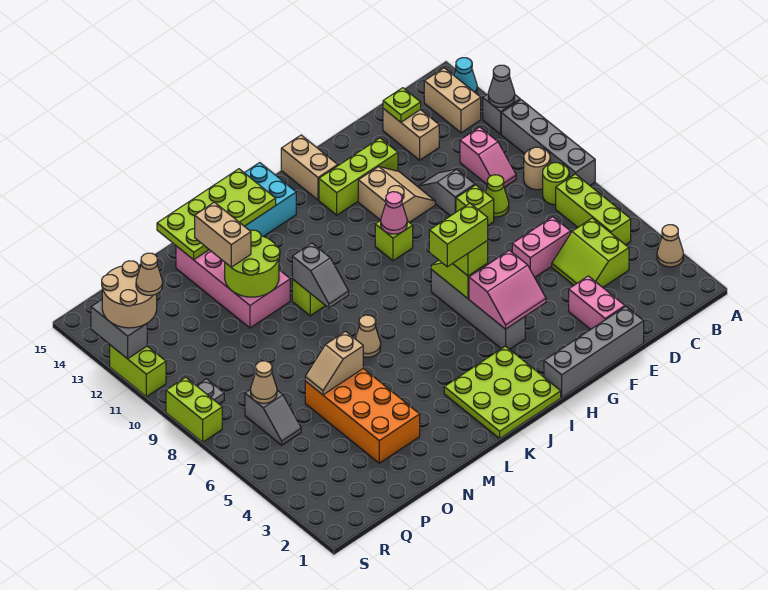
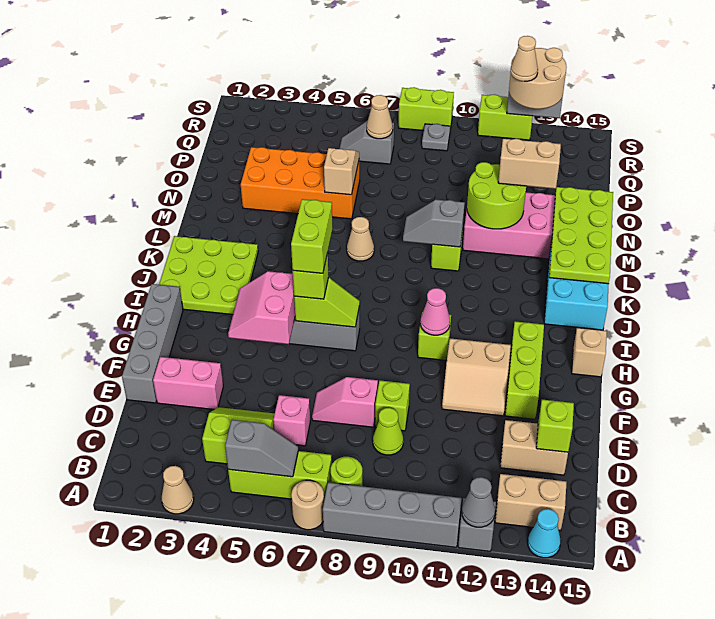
tan 1x1 round brick [524,147,550,190] -> tan 1x1 round brick moved to [291,480,324,530]
pink 1x2 slope [460,127,516,187] -> pink 1x2 slope moved to [312,377,378,427]
pink 1x2 brick [512,217,571,277] -> pink 1x1 brick [273,395,310,446]
lime 1x1 plate [383,88,421,122] -> lime 1x1 brick [536,400,574,452]
grey 1x2 slope [419,169,475,216] -> grey 1x2 slope moved to [225,420,298,477]
tan 1x2 brick [281,135,338,200] -> tan 1x1 brick [572,328,607,377]

